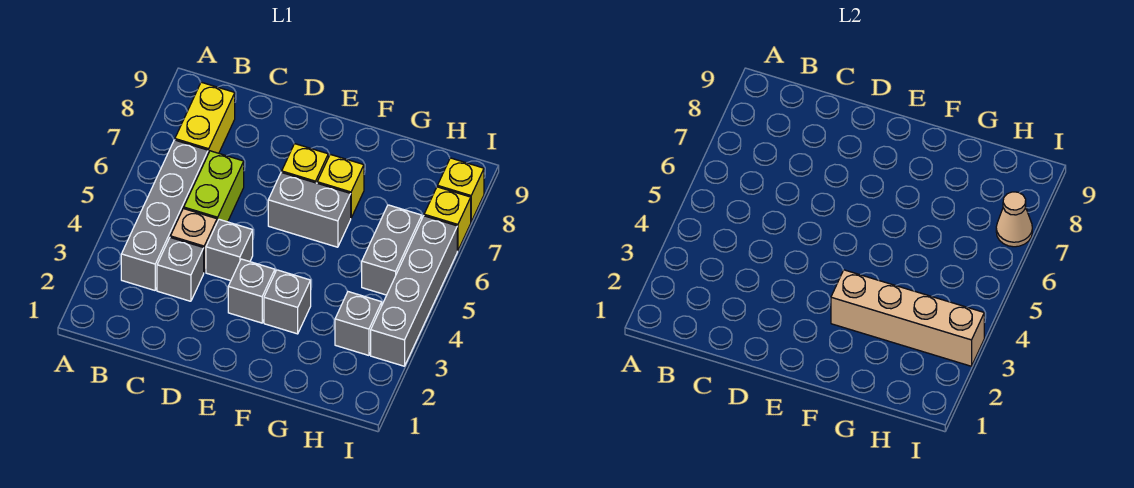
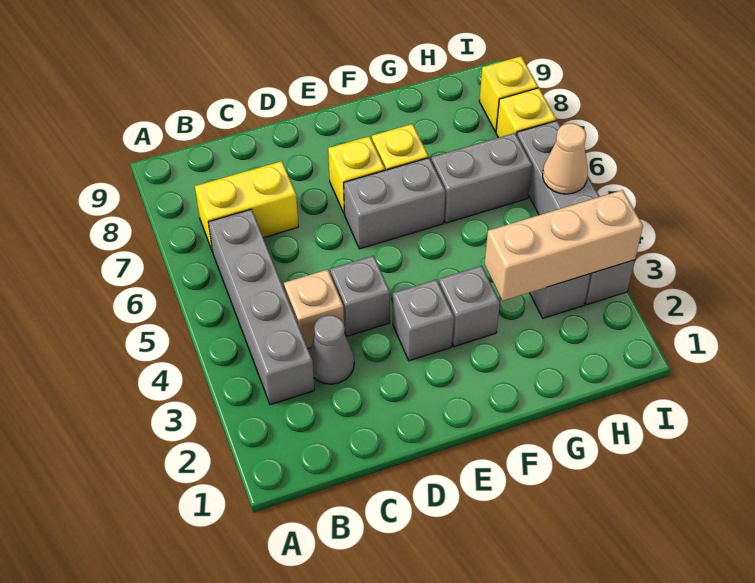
yellow 1x2 brick [175,82,235,154] -> yellow 1x2 brick turned to [195,161,298,252]
grey 1x1 brick [157,238,204,301] -> grey 1x1 cone [309,315,354,384]
lime 1x2 brick [184,151,244,222] -> none
tan 1x4 brick [831,270,984,366] -> tan 1x3 brick [484,190,643,301]
grey 1x2 brick [362,205,422,295] -> grey 1x2 brick turned to [431,133,532,223]
tan 1x1 cone [996,192,1032,247] -> tan 1x1 cone moved to [543,123,588,194]

